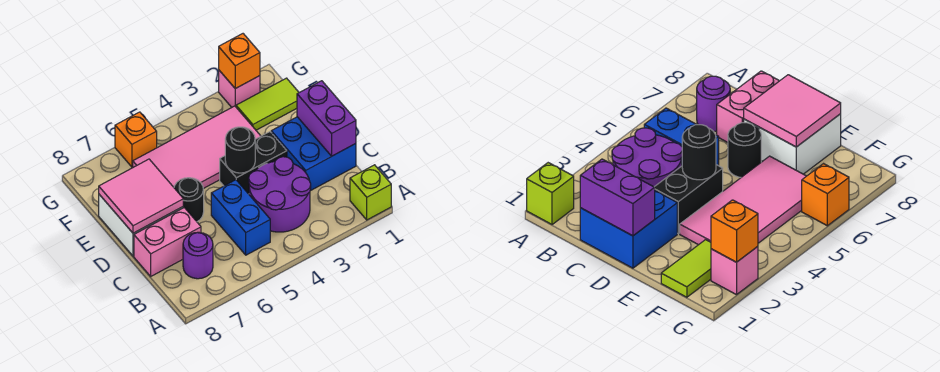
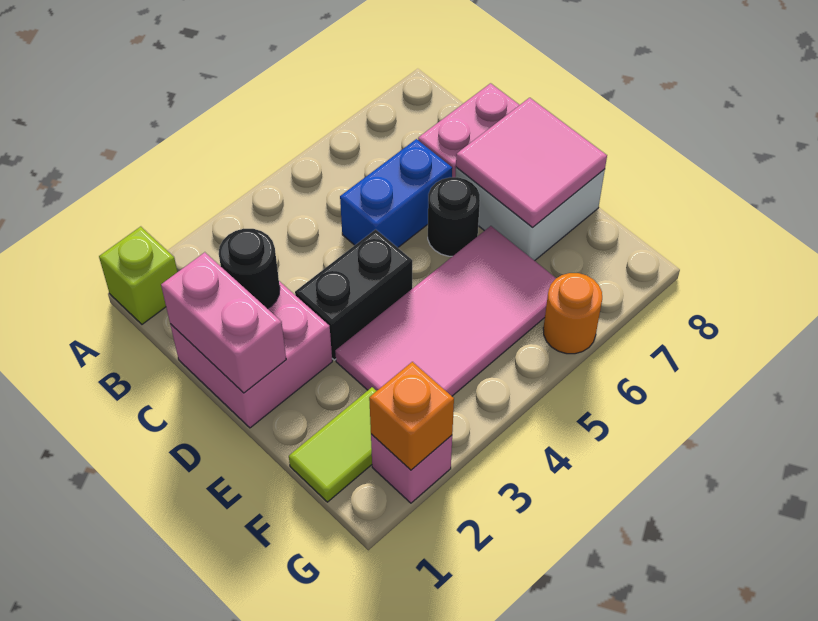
purple 2x2 round brick [249,157,311,232] -> none
blue 1x2 brick [211,180,270,255] -> blue 1x2 brick turned to [340,139,452,248]
purple 1x1 round brick [183,232,213,279] -> none
blue 2x2 brick [271,117,356,191] -> pink 2x2 brick [170,281,332,428]
purple 1x2 brick [297,81,356,156] -> pink 1x2 brick [161,252,286,393]
black 1x1 round brick [225,127,255,173] -> black 1x1 round brick moved to [219,229,280,309]
orange 1x1 brick [115,112,157,167] -> orange 1x1 round brick [543,273,602,354]

